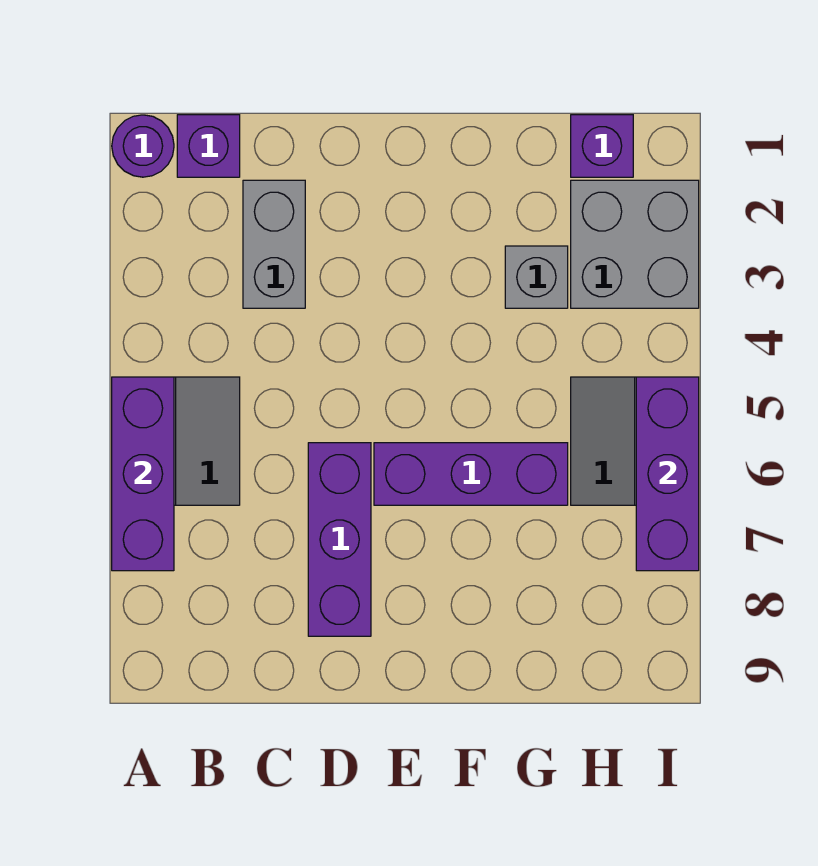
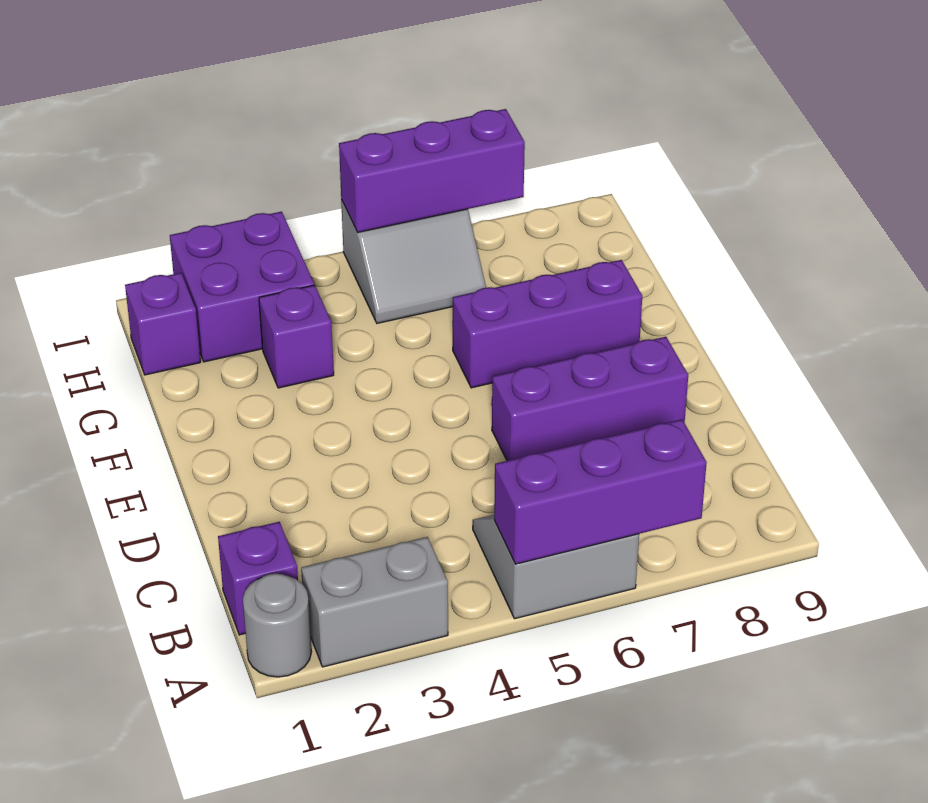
purple 1x1 round brick [112,115,174,177] -> grey 1x1 round brick [243,573,311,677]
grey 1x2 brick [243,180,305,308] -> grey 1x2 brick moved to [301,537,448,667]
purple 1x3 brick [374,443,568,505] -> purple 1x3 brick turned to [453,260,642,388]
grey 1x1 brick [505,246,568,308] -> purple 1x1 brick [259,285,334,388]
grey 2x2 brick [571,180,699,308] -> purple 2x2 brick [170,212,314,362]

